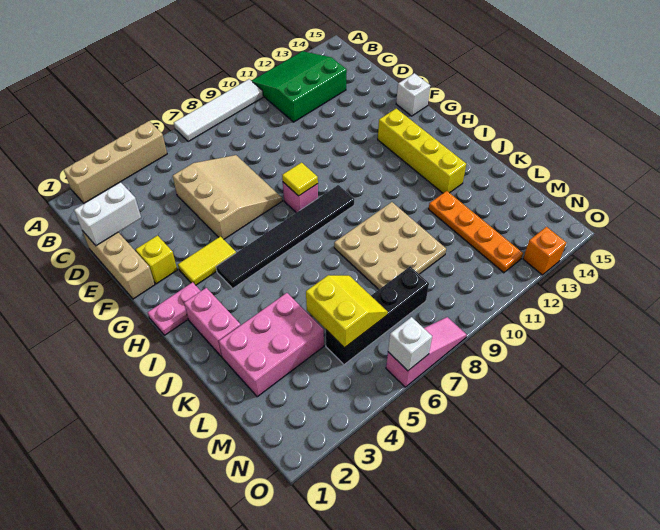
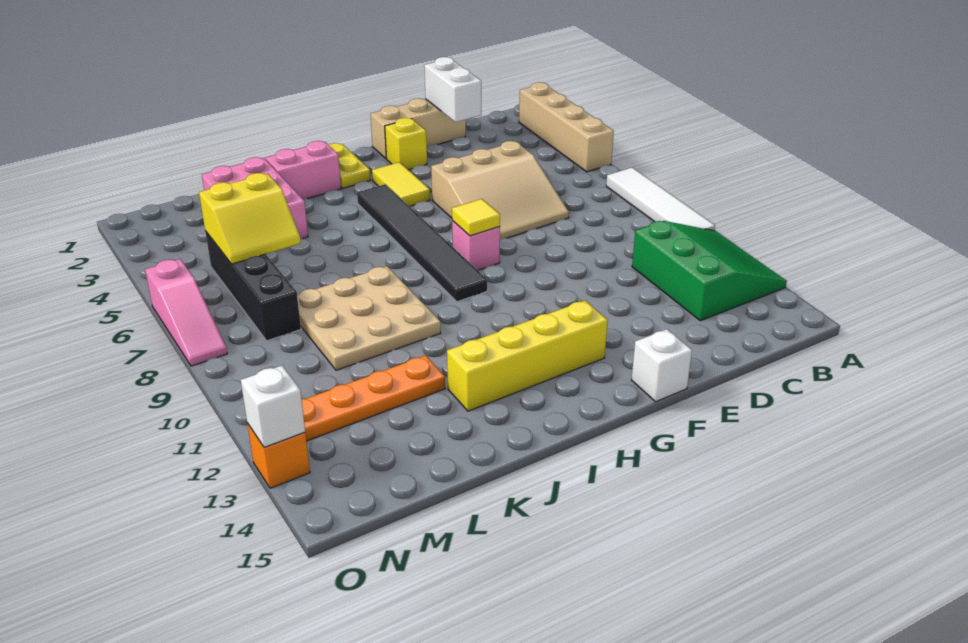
pink 1x2 plate [148,282,200,335] -> yellow 1x2 plate [329,143,370,188]
white 1x1 brick [388,317,432,371] -> white 1x1 brick moved to [241,366,305,447]

